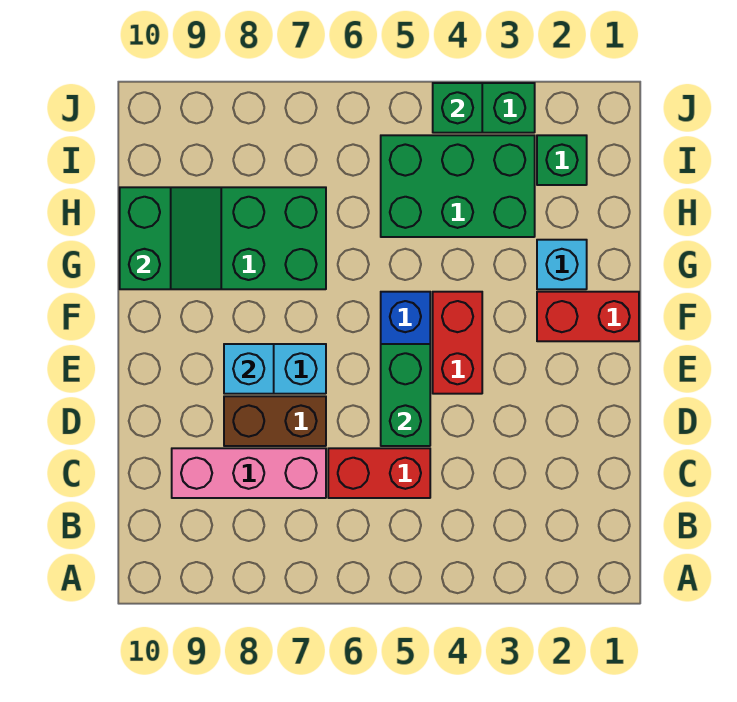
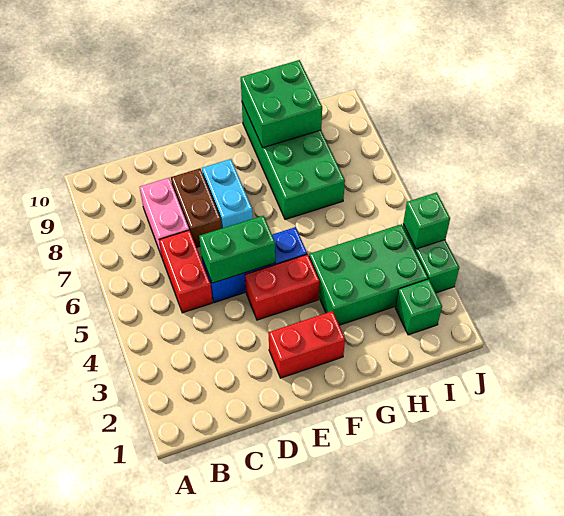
pink 1x3 brick [172,448,326,498] -> pink 1x2 brick [140,178,189,257]
cyan 1x1 brick [224,344,274,394] -> none
red 1x2 brick [537,292,639,341] -> red 1x2 brick turned to [269,311,345,378]
cyan 1x1 brick [537,240,587,289] -> none
green 2x2 slope [120,187,221,289] -> green 2x2 brick [241,60,322,148]
green 2x3 brick [381,135,535,237] -> green 2x3 brick turned to [309,224,428,325]

